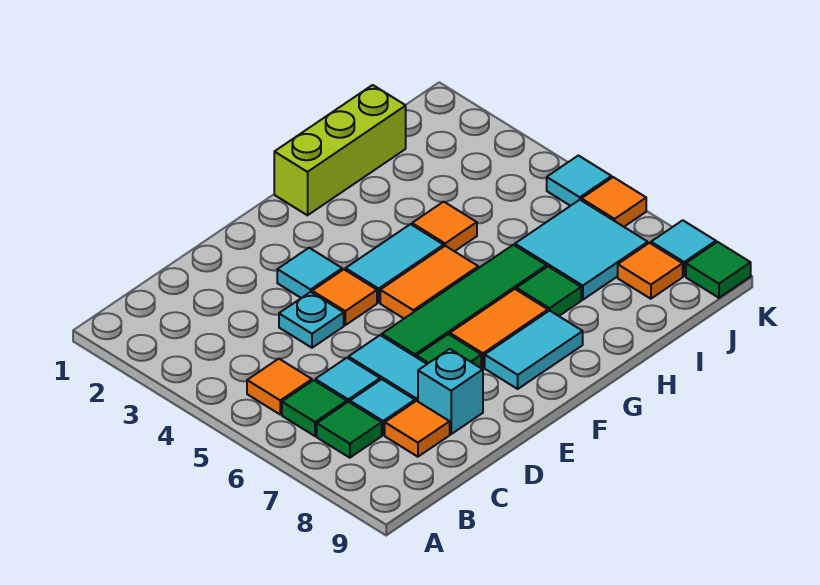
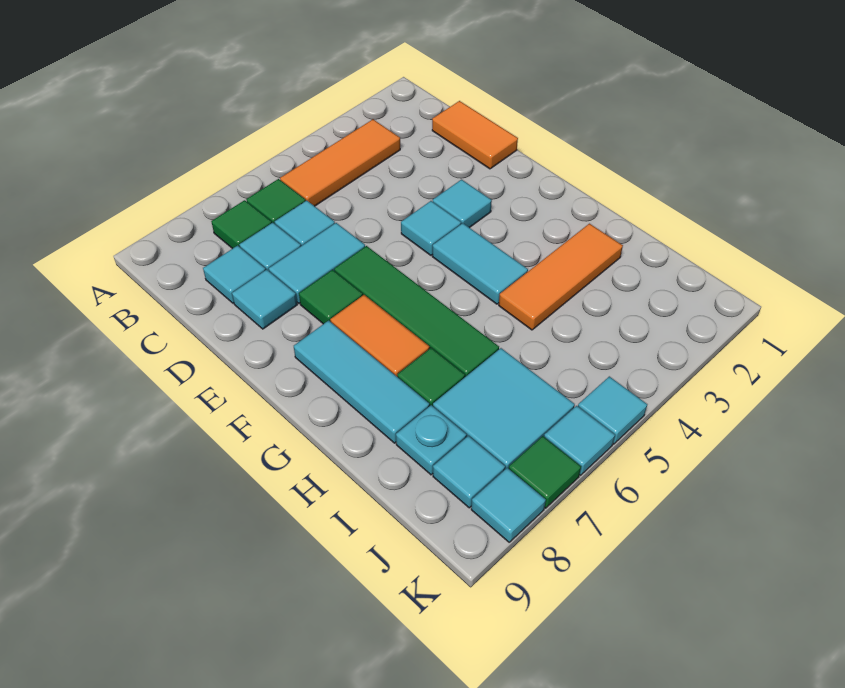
orange 1x1 tile [247,359,312,414] -> orange 1x3 tile [280,119,400,206]
orange 1x1 tile [385,401,450,457] -> cyan 1x1 tile [203,245,266,303]
cyan 1x1 plate [279,292,344,348] -> cyan 1x1 plate moved to [396,405,467,475]
cyan 1x1 brick [418,349,483,434] -> cyan 1x1 tile [232,270,297,329]
orange 1x1 tile [312,269,377,325] -> cyan 1x1 tile [401,201,461,255]
orange 1x2 tile [380,246,478,318] -> orange 1x2 tile moved to [432,101,518,169]
cyan 1x2 tile [485,311,583,389] -> cyan 1x3 tile [294,321,429,443]
lime 1x3 brick [274,85,406,215] -> none
orange 1x1 tile [412,202,477,251] -> orange 1x3 tile [499,224,623,330]
orange 1x1 tile [618,243,683,299] -> cyan 1x1 tile [433,436,505,508]
orange 1x1 tile [581,177,646,227] -> cyan 1x1 tile [544,406,615,475]
green 1x1 tile [686,242,751,298] -> green 1x1 tile moved to [509,436,581,508]

